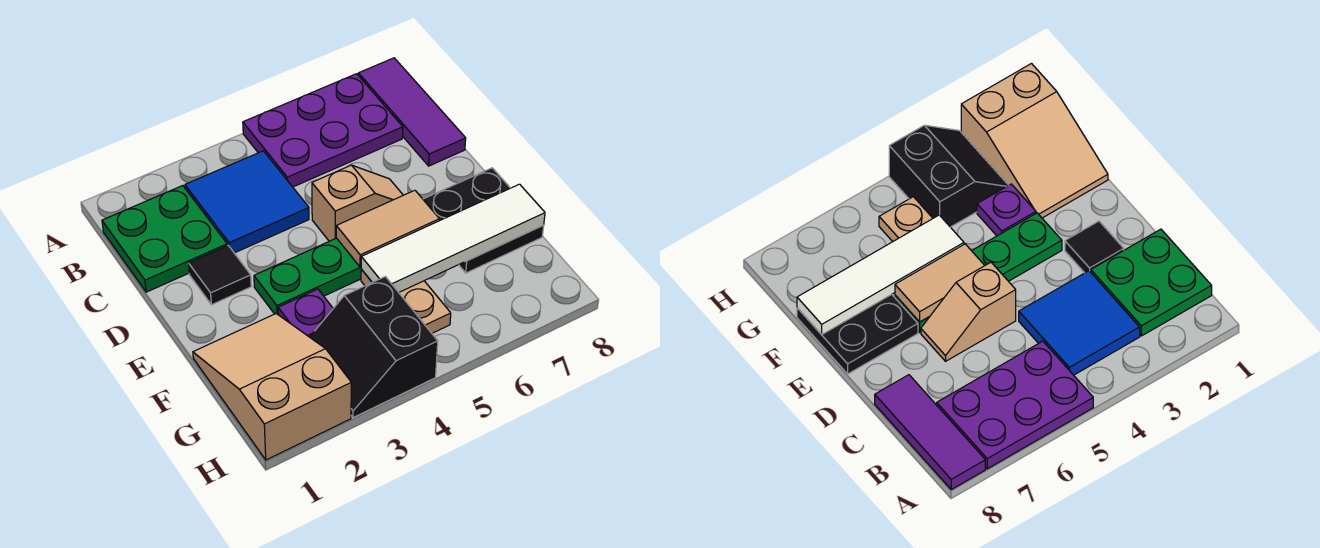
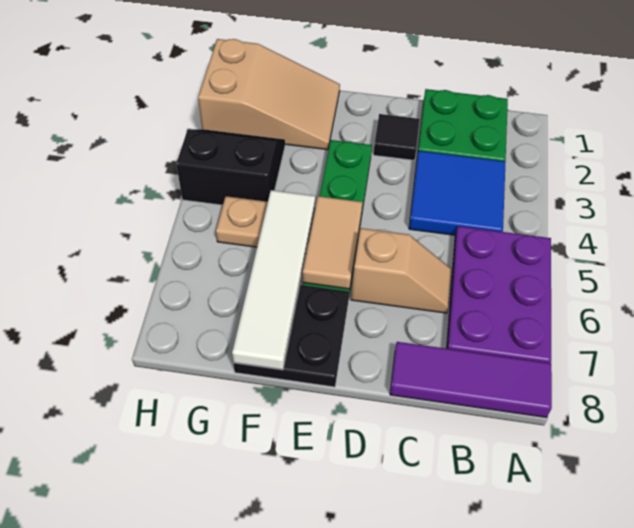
tan 1x2 slope [312,165,403,241] -> tan 1x2 slope turned to [351,228,451,313]
purple 1x1 plate [278,289,333,337] -> none

